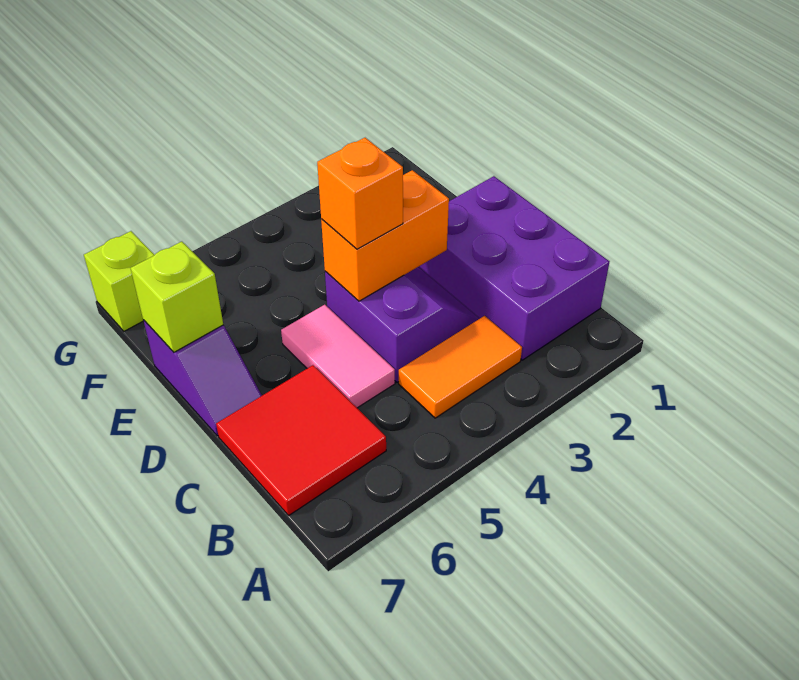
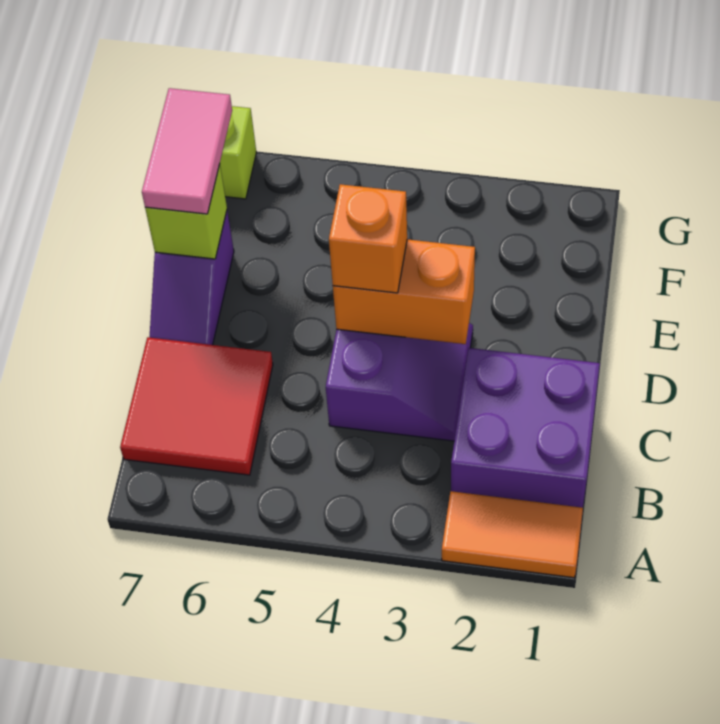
purple 2x3 brick [419,176,609,360] -> purple 2x2 brick [451,348,600,508]
orange 1x2 tile [399,316,522,418] -> orange 1x2 tile moved to [442,491,583,578]
pink 1x2 tile [281,305,395,408] -> pink 1x2 tile moved to [142,88,232,214]

